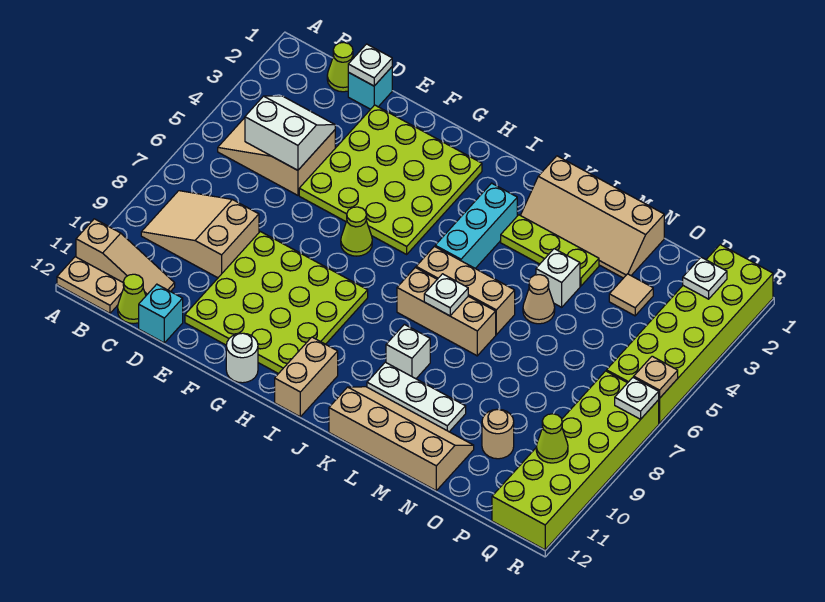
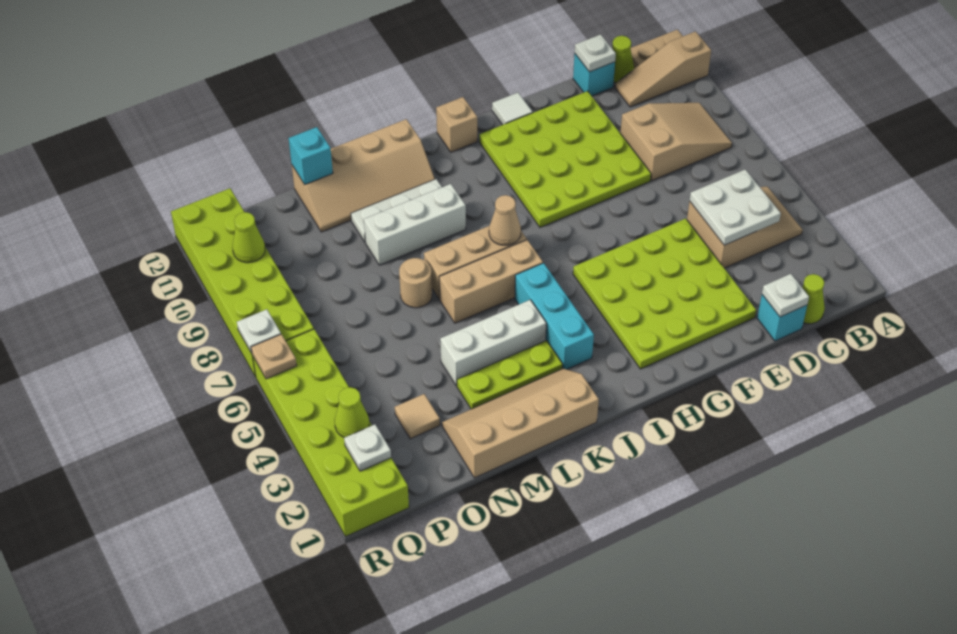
white 2x2 slope [245,96,335,170] -> white 2x2 plate [690,169,781,245]
lime 1x1 cone [341,207,372,256] -> lime 1x1 cone moved to [335,387,369,438]
white 1x1 round brick [226,333,258,383] -> white 1x1 tile [492,93,533,125]
tan 1x2 brick [275,337,338,417] -> tan 1x1 brick [436,97,477,152]
white 1x1 plate [424,274,468,316] -> white 1x1 plate moved to [575,34,616,72]
white 1x1 brick [386,324,430,379] -> white 1x3 brick [364,184,466,265]
white 1x1 brick [536,249,580,307] -> white 1x3 brick [440,300,546,386]
tan 1x1 cone [523,275,555,324] -> tan 1x1 cone moved to [489,195,521,245]
none -> cyan 1x1 brick [289,127,333,184]
tan 1x1 round brick [482,409,514,459] -> tan 1x1 round brick moved to [399,258,432,308]

